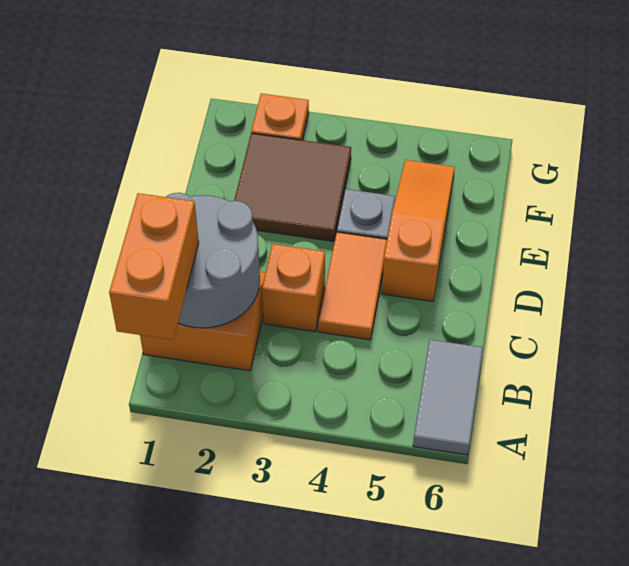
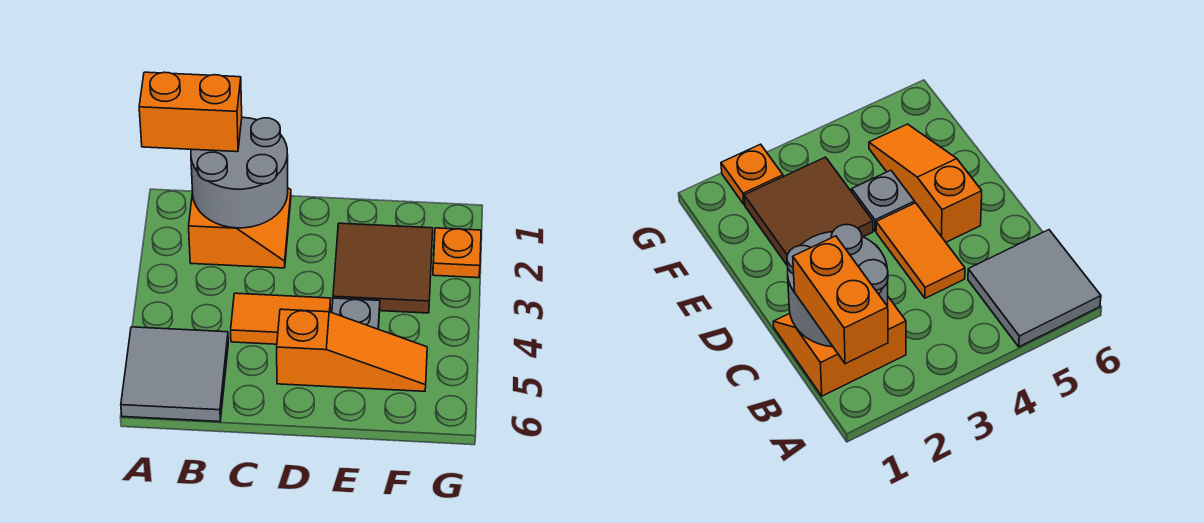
grey 1x2 tile [413,340,483,455] -> grey 2x2 tile [121,327,228,422]
orange 1x1 brick [262,244,325,332] -> none

